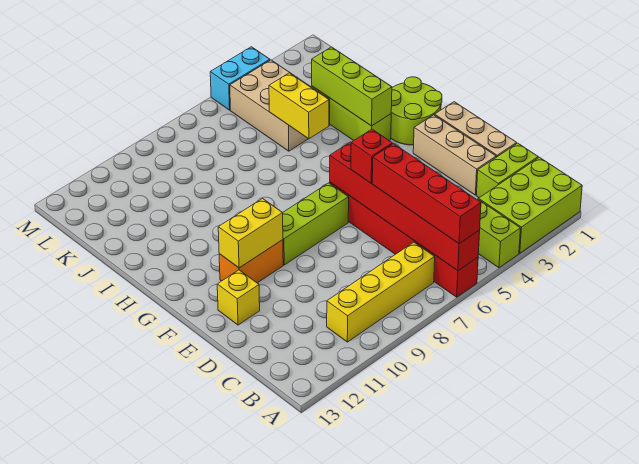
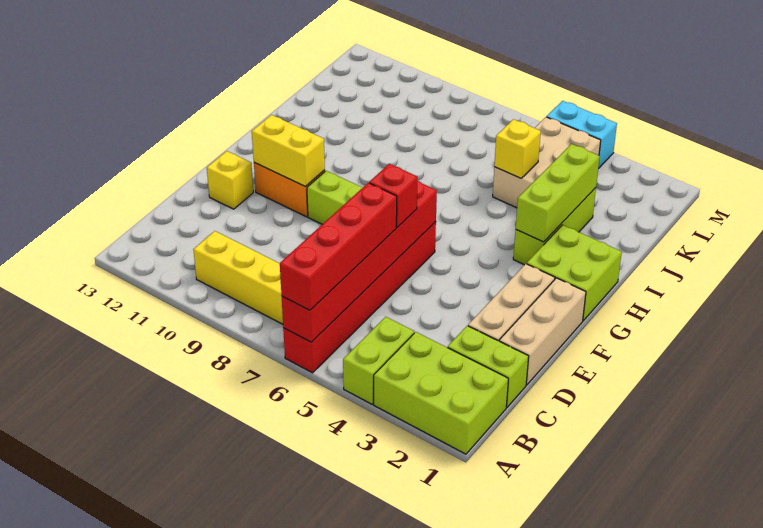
lime 2x2 round brick [391,77,442,145] -> lime 2x2 brick [527,225,622,321]
yellow 1x2 brick [269,73,329,139] -> yellow 1x1 brick [494,119,541,178]

